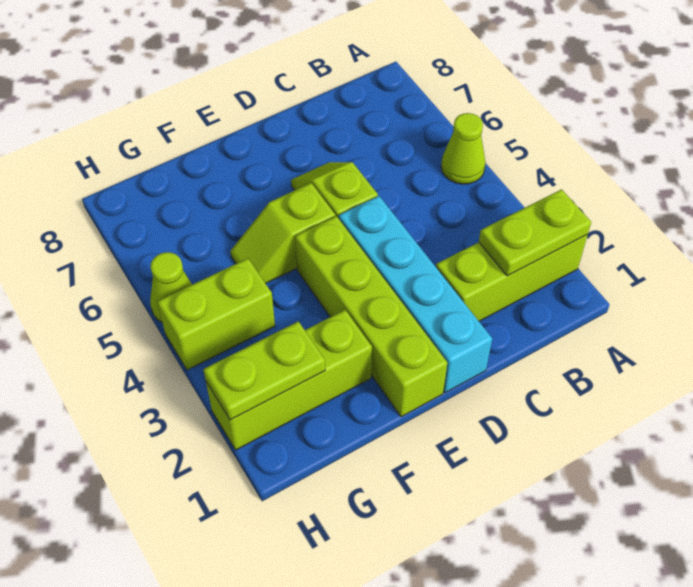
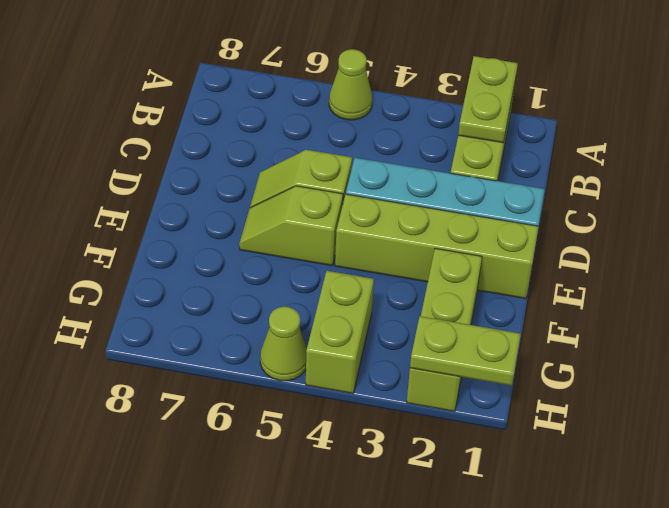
lime 1x2 slope [230,183,335,284] -> lime 1x2 slope turned to [239,186,343,266]
lime 1x2 plate [203,321,325,420] -> lime 1x2 plate turned to [410,316,521,386]

